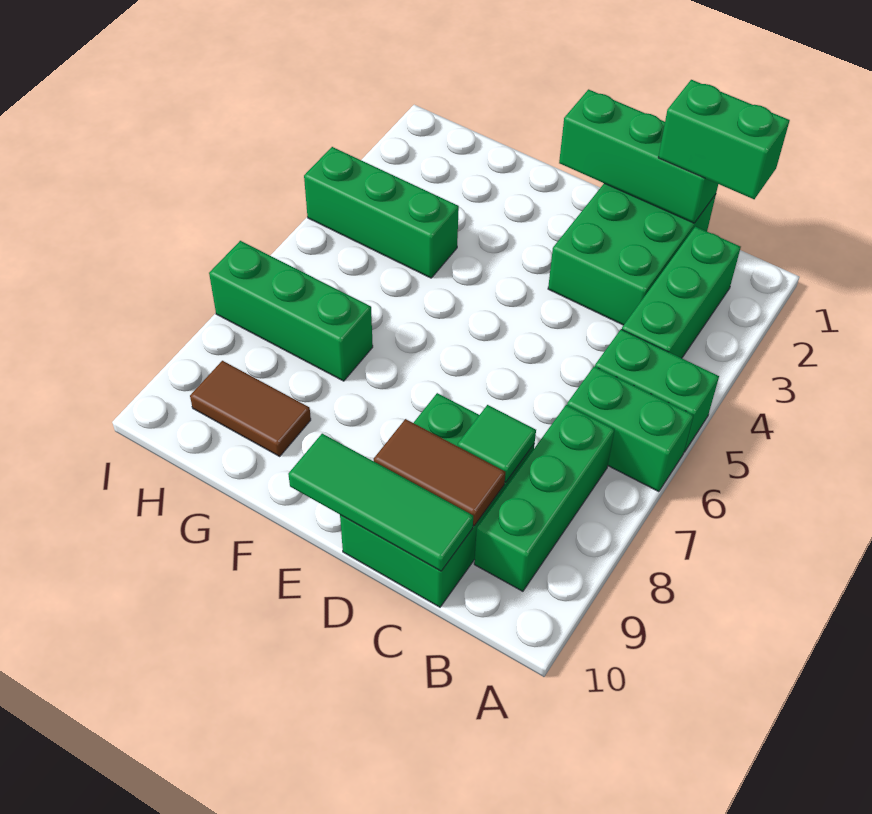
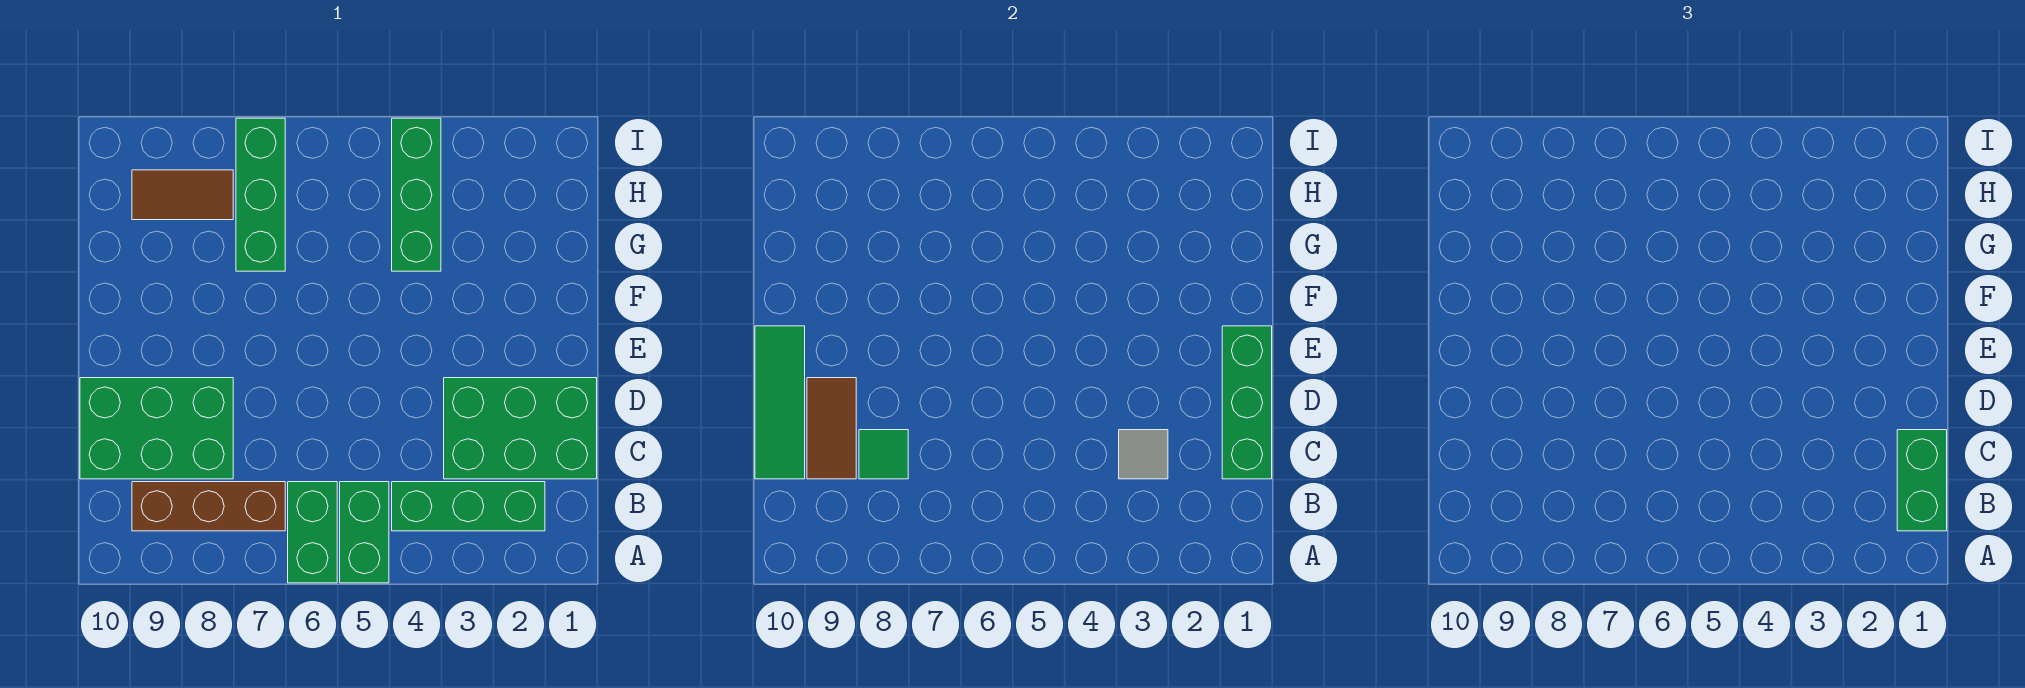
green 1x3 brick [474,405,615,591] -> brown 1x3 brick [132,482,285,531]
none -> grey 1x1 tile [1119,430,1168,479]
brown 1x2 tile [190,361,311,456] -> brown 1x2 tile turned to [132,170,233,220]

